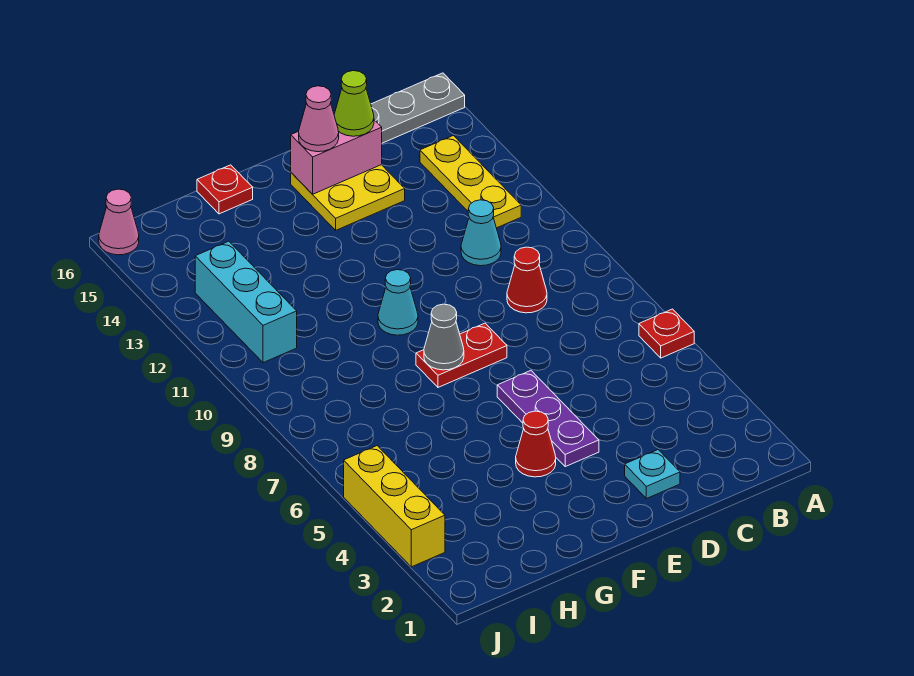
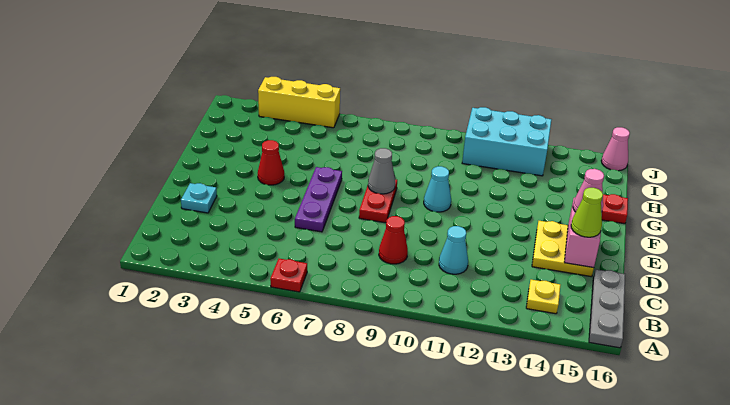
yellow 1x3 plate [420,136,521,228] -> yellow 1x1 plate [526,280,560,314]
purple 1x3 plate [497,371,599,467] -> purple 1x3 plate turned to [295,167,342,232]
cyan 1x3 brick [195,241,297,363] -> cyan 2x3 brick [462,107,551,176]

